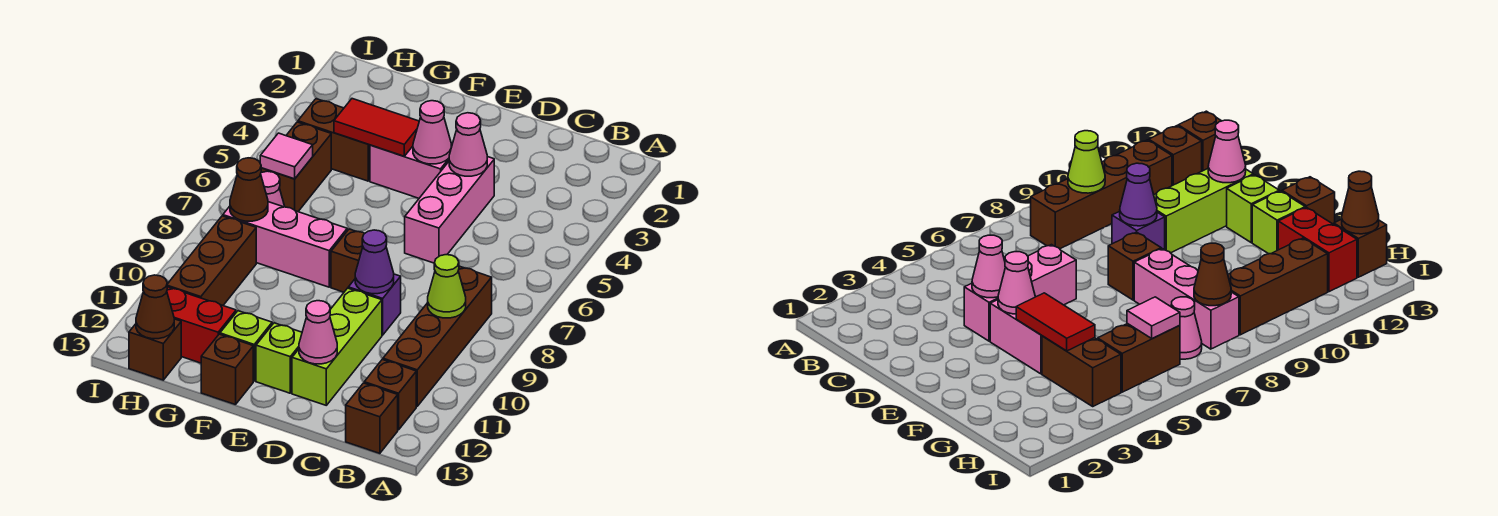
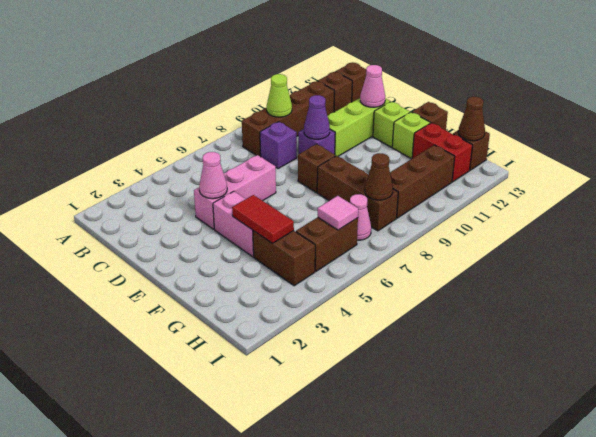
none -> purple 1x1 brick [260,122,297,169]
pink 1x1 cone [413,101,451,164] -> none
pink 1x3 brick [223,202,347,287] -> brown 1x3 brick [317,156,398,231]

